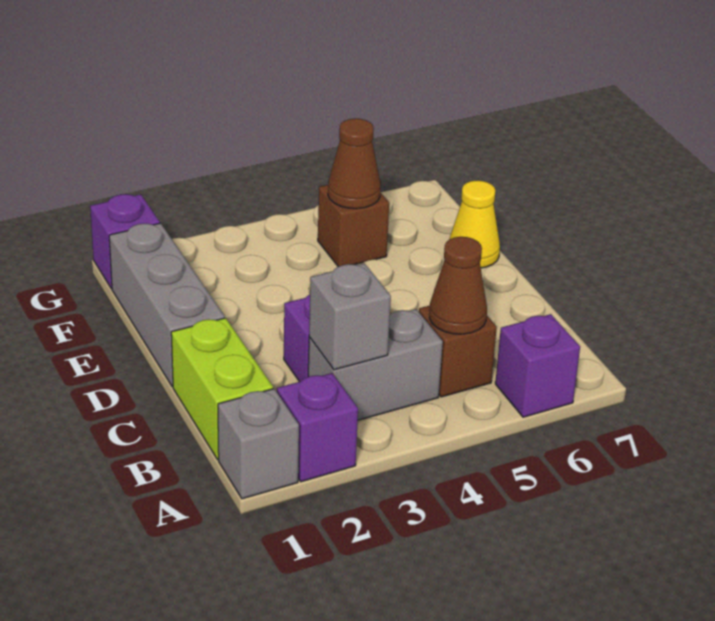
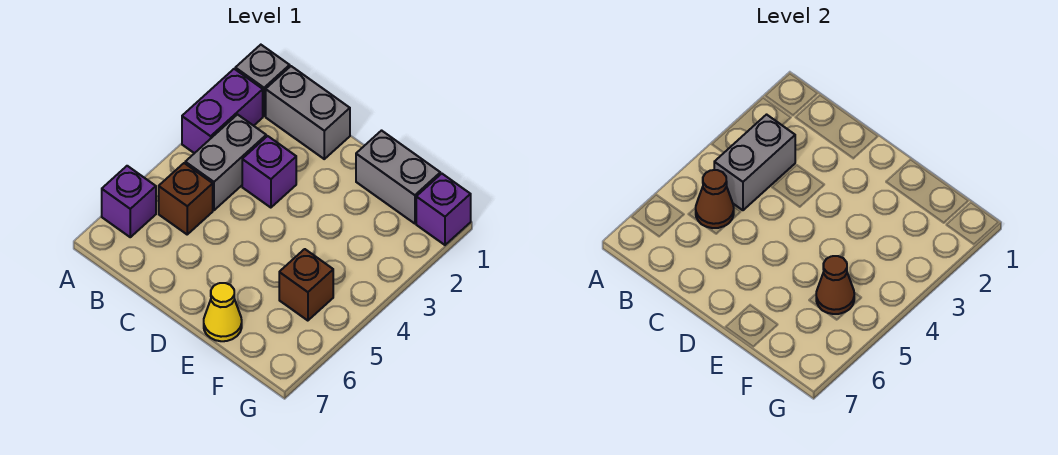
purple 1x1 brick [277,373,358,482] -> purple 1x2 brick [182,69,263,153]
lime 1x2 brick [171,318,273,460] -> grey 1x2 brick [266,66,350,159]
grey 1x1 brick [309,263,391,370] -> grey 1x2 brick [714,115,795,210]
grey 1x3 brick [109,223,225,387] -> grey 1x2 brick [356,131,440,224]

